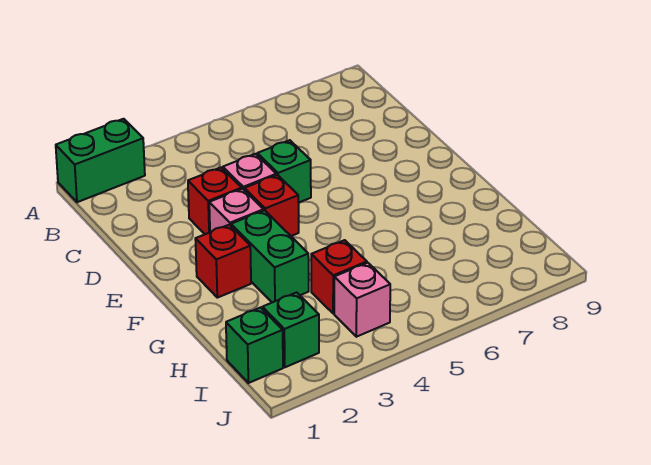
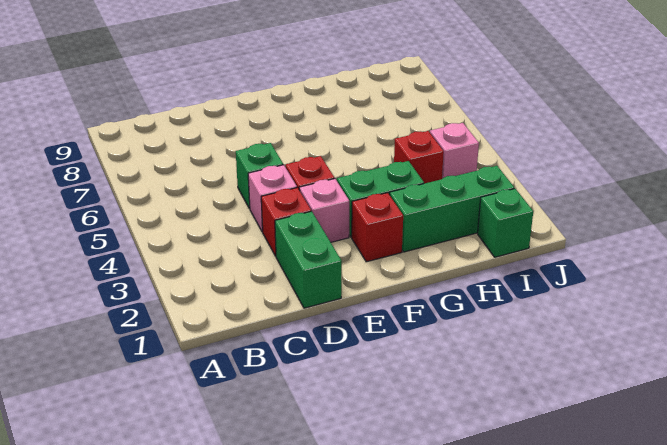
green 1x2 brick [56,119,145,202] -> green 1x2 brick moved to [275,211,342,308]
green 1x1 brick [262,292,319,367] -> green 1x3 brick [390,166,514,252]

